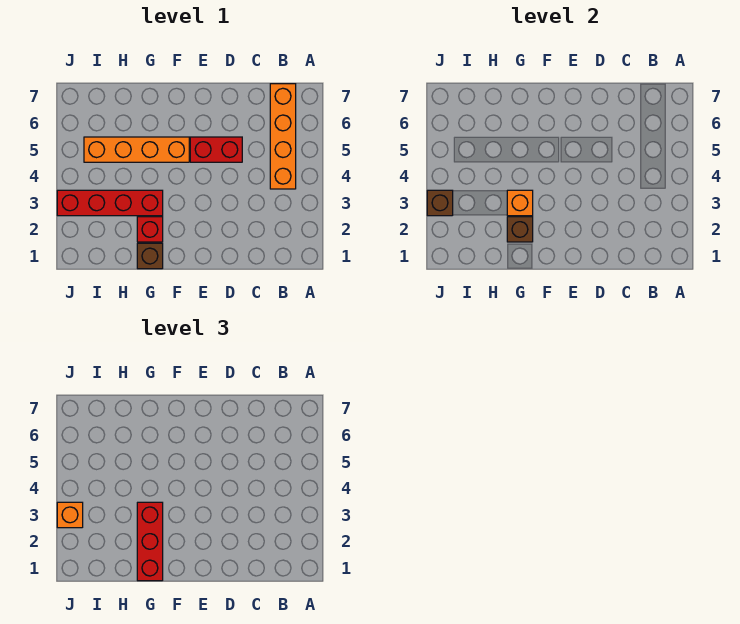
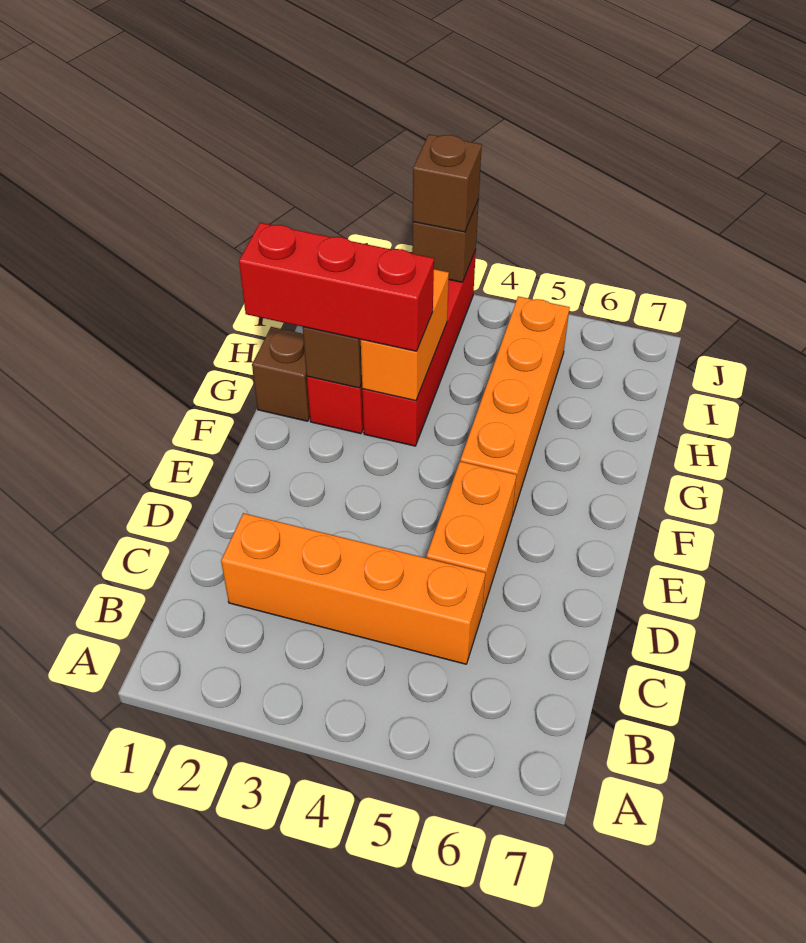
orange 1x4 brick [270,84,296,189] -> orange 1x4 brick moved to [221,513,485,664]
red 1x2 brick [190,137,242,162] -> orange 1x2 brick [426,461,517,612]
orange 1x1 brick [507,190,533,216] -> orange 1x2 brick [361,269,449,401]
orange 1x1 brick [57,502,83,528] -> brown 1x1 brick [413,134,482,232]

